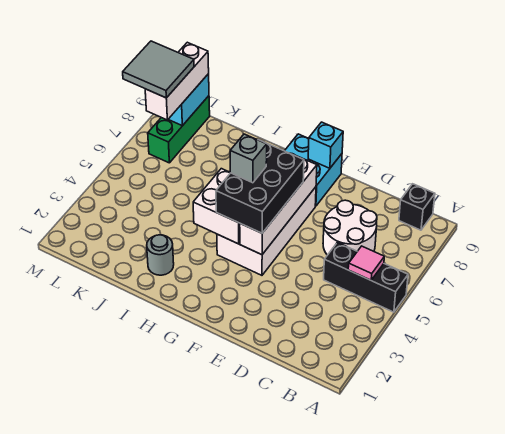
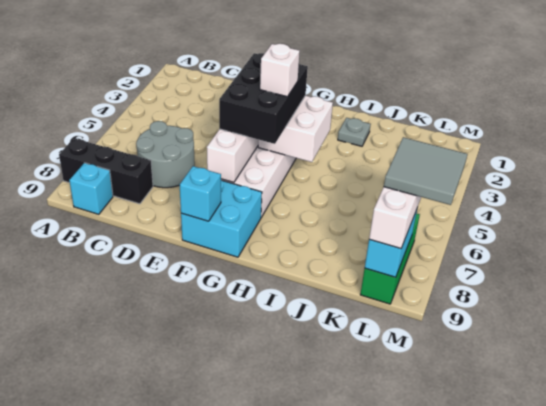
black 1x3 brick [324,242,408,312] -> black 1x3 brick moved to [59,138,153,204]
pink 1x1 tile [348,246,384,280] -> none
black 1x1 brick [399,184,435,230] -> cyan 1x1 brick [69,163,113,214]
white 2x2 round brick [323,200,377,255] -> grey 2x2 round brick [136,121,195,188]
grey 1x1 brick [230,134,267,183] -> white 1x1 brick [260,44,300,97]
grey 1x1 round brick [147,235,174,275] -> grey 1x1 plate [338,118,371,146]

